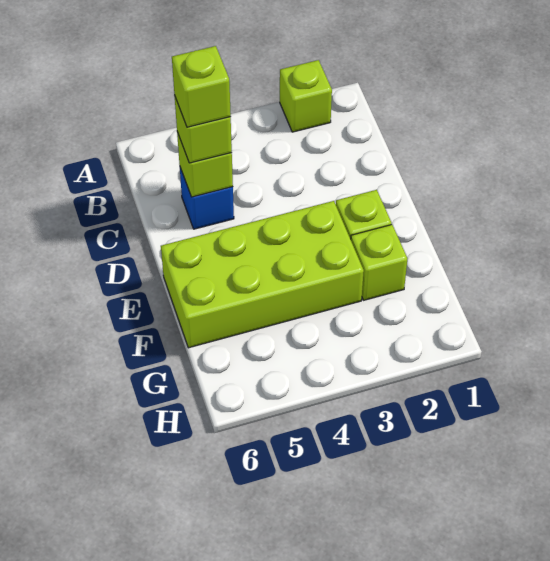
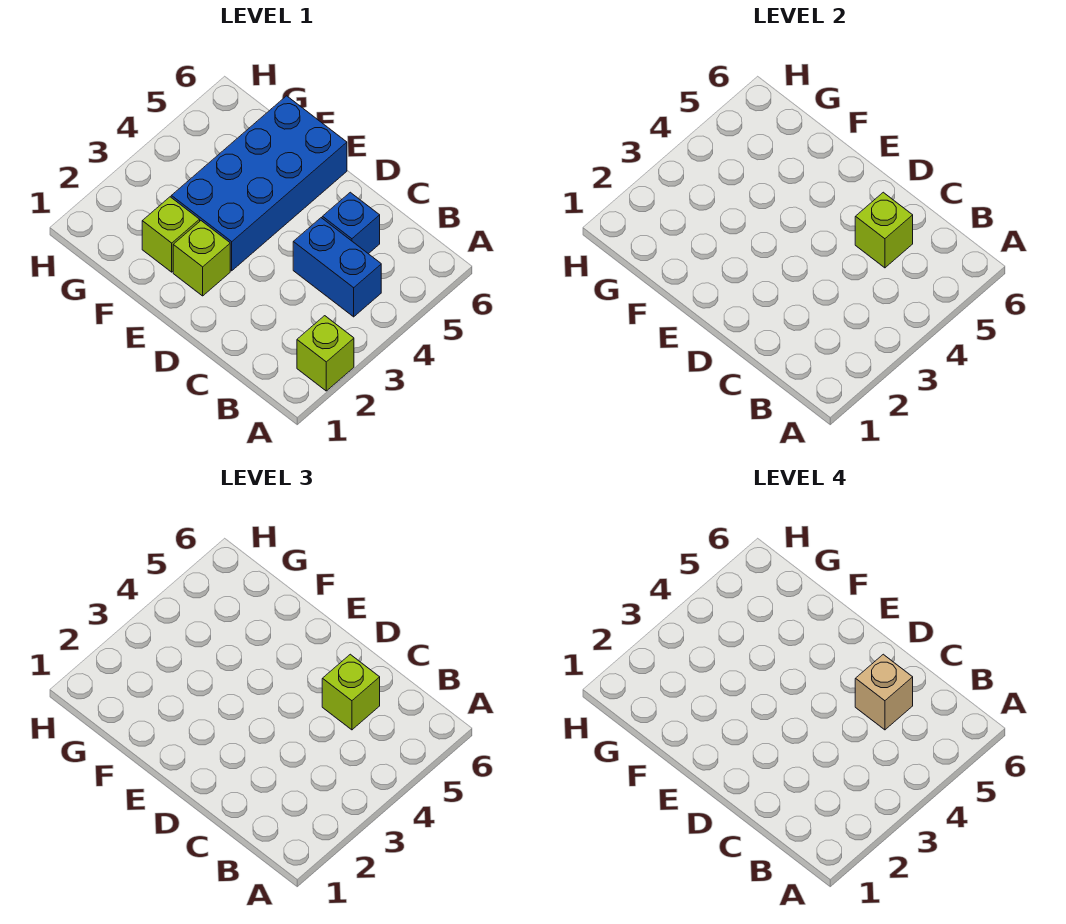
none -> blue 1x2 brick [293,218,381,317]
lime 1x1 brick [172,46,231,127] -> tan 1x1 brick [855,654,913,730]
lime 2x4 brick [161,201,364,348] -> blue 2x4 brick [171,96,347,271]

